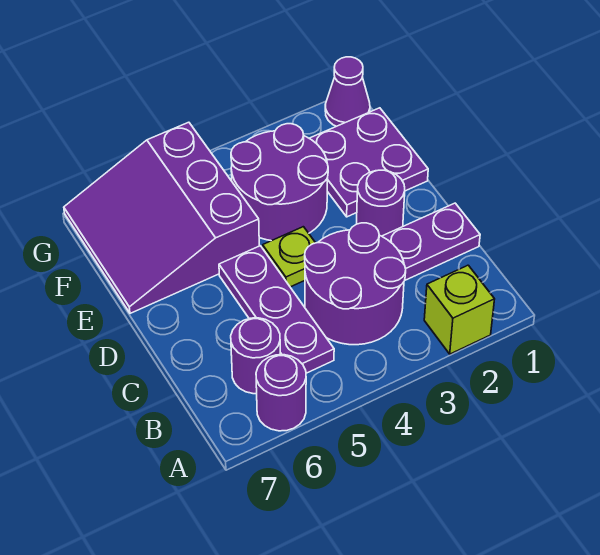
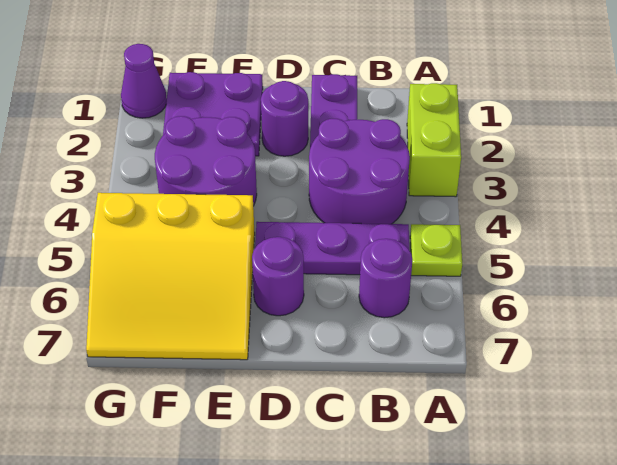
lime 1x1 brick [424,265,495,354] -> lime 1x2 brick [407,83,461,197]
purple 1x1 round brick [256,355,306,431] -> purple 1x1 round brick moved to [252,237,304,316]
lime 1x1 plate [263,227,315,287] -> lime 1x1 plate moved to [410,224,462,276]
purple 3x3 slope [64,122,259,313] -> yellow 3x3 slope [86,193,255,360]

